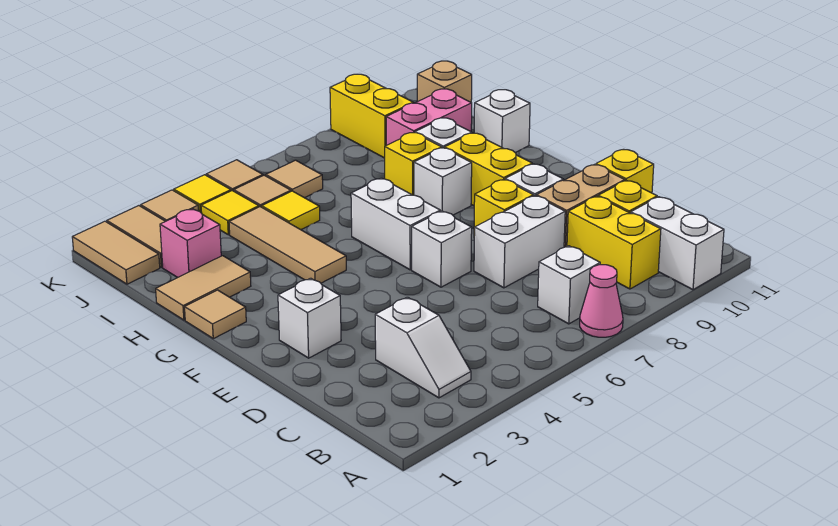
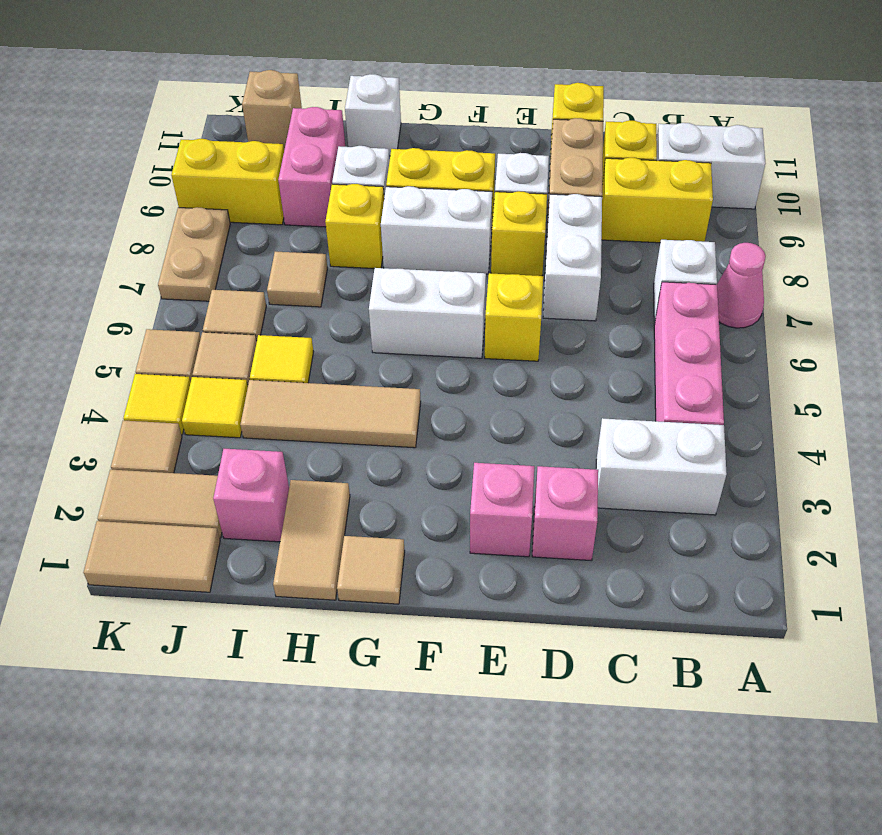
white 1x2 slope [375,297,471,398] -> white 1x2 brick [596,418,727,515]
none -> pink 1x3 brick [654,282,724,425]
none -> pink 1x1 brick [532,466,598,561]
white 1x1 brick [278,278,341,358] -> pink 1x1 brick [470,463,534,557]
white 1x1 brick [412,211,472,287] -> yellow 1x1 brick [485,273,543,361]
white 1x1 brick [414,148,472,215] -> white 1x2 brick [381,186,492,274]
none -> tan 1x1 tile [267,252,327,307]
none -> tan 1x2 plate [158,207,230,301]

